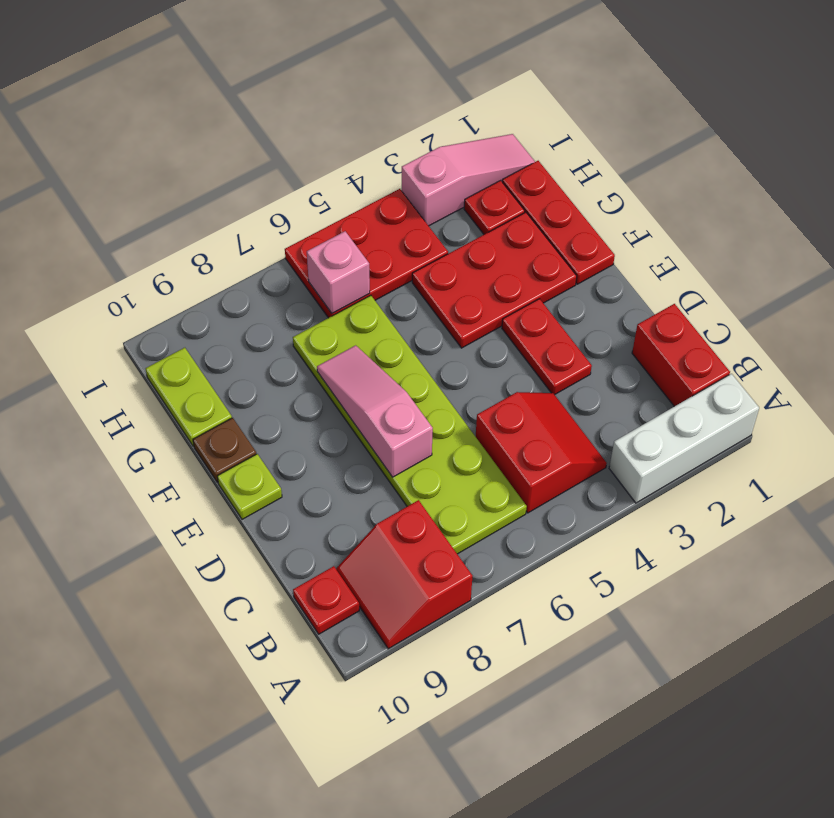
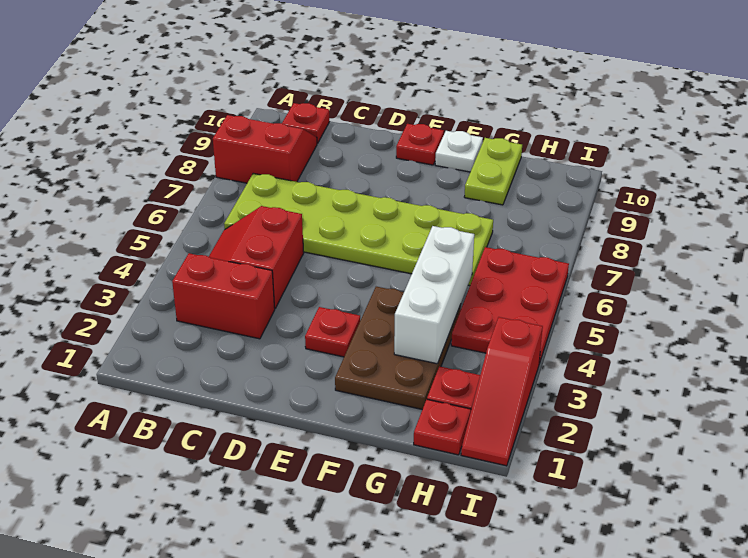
white 1x3 brick [609,374,759,503] -> white 1x3 brick moved to [394,226,474,364]
red 1x2 brick [632,304,730,406] -> red 1x2 brick moved to [172,253,275,339]
red 2x2 slope [476,392,607,513] -> red 2x2 slope turned to [209,206,304,308]
red 1x2 plate [502,299,592,395] -> red 1x1 plate [305,307,360,357]
pink 1x3 slope [317,345,433,477] -> none
lime 1x1 plate [217,454,282,519] -> red 1x1 plate [396,124,444,165]
red 1x3 plate [502,161,615,284] -> red 1x1 plate [414,399,471,455]
red 2x3 plate [412,212,577,348] -> brown 2x3 plate [335,287,461,409]
brown 1x1 plate [193,418,256,482] -> white 1x1 plate [435,131,483,172]
lime 1x2 plate [146,348,232,446] -> lime 1x2 plate turned to [464,138,522,205]
pink 1x1 brick [307,231,370,313] -> none
pink 1x3 slope [402,134,535,226] -> red 1x3 slope [461,317,543,466]

